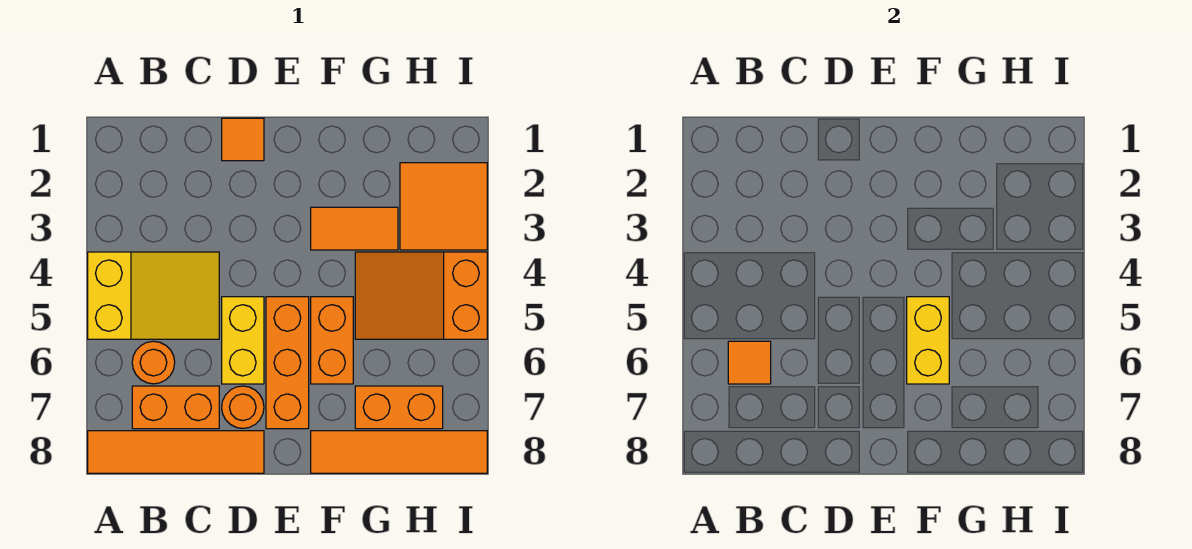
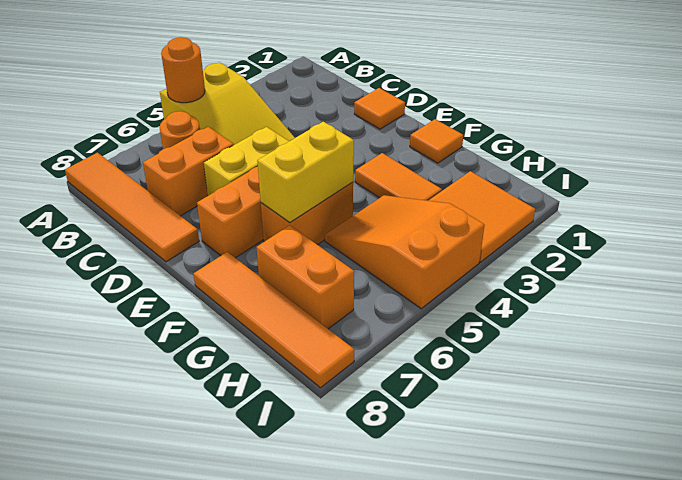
orange 1x1 tile [728,341,771,384] -> orange 1x1 tile moved to [410,119,463,163]
orange 1x2 brick [132,386,219,429] -> orange 1x2 brick turned to [143,127,234,216]
orange 1x1 round brick [222,386,264,428] -> orange 1x1 round brick moved to [161,37,205,103]

